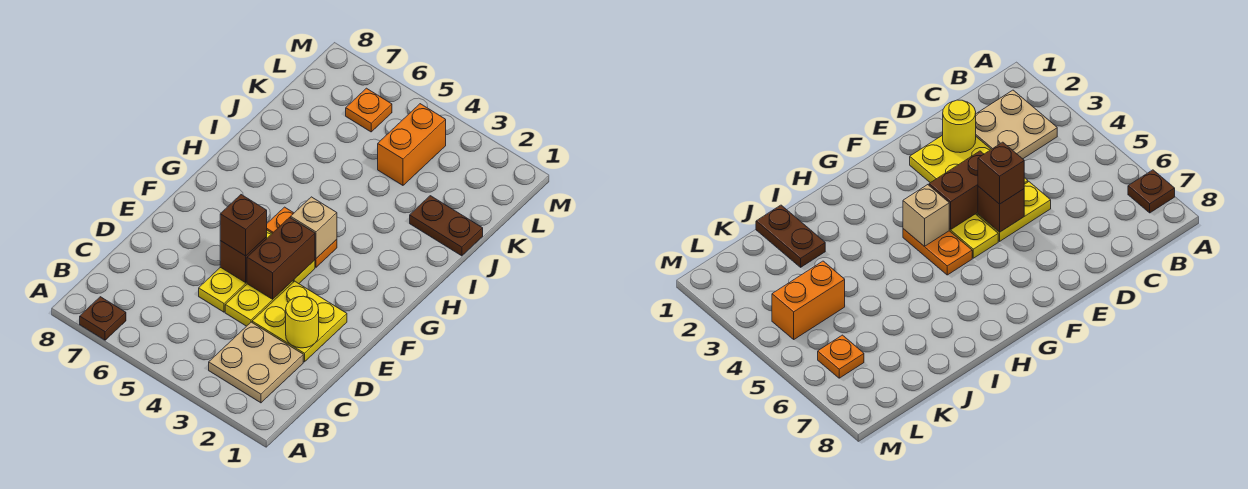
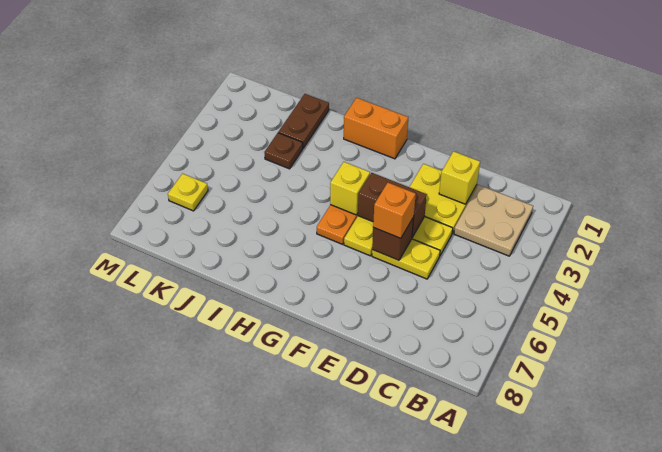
brown 1x1 plate [80,297,126,340] -> brown 1x1 plate moved to [264,133,303,169]
yellow 1x1 round brick [285,296,319,348] -> yellow 1x1 brick [439,151,480,204]
brown 1x1 brick [220,195,267,256] -> orange 1x1 brick [373,183,416,238]
tan 1x1 brick [291,197,337,258] -> yellow 1x1 brick [330,162,370,215]
orange 1x2 brick [378,104,446,185] -> orange 1x2 brick moved to [344,98,408,159]
orange 1x1 plate [346,88,392,132] -> yellow 1x1 plate [168,174,208,211]

